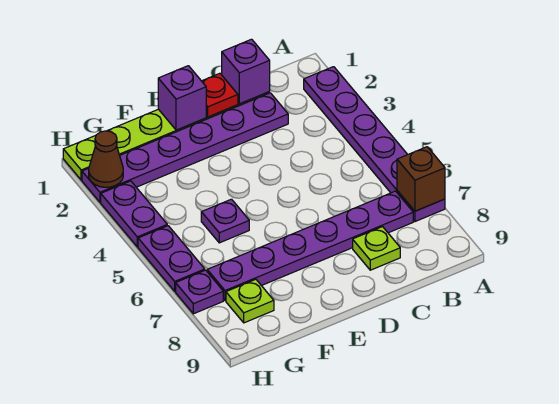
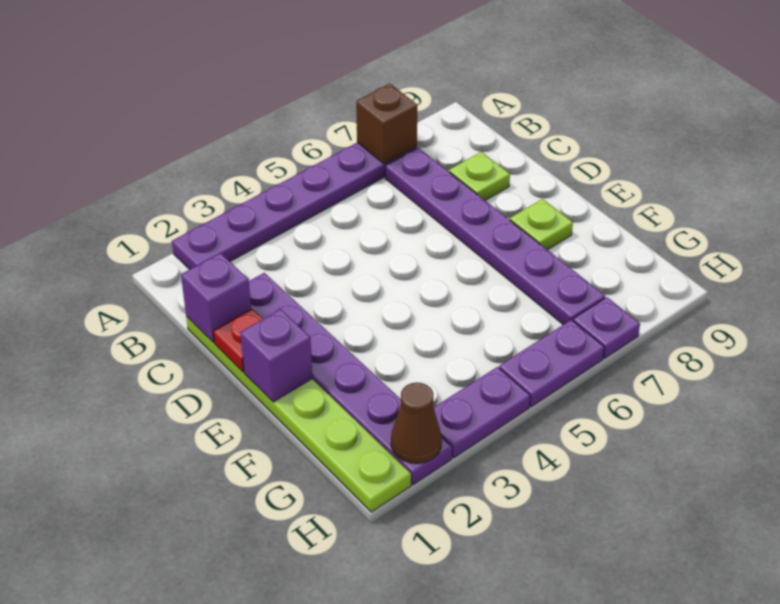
purple 1x1 plate [201,199,249,243] -> none
lime 1x1 plate [226,279,274,323] -> lime 1x1 plate moved to [510,199,573,250]

